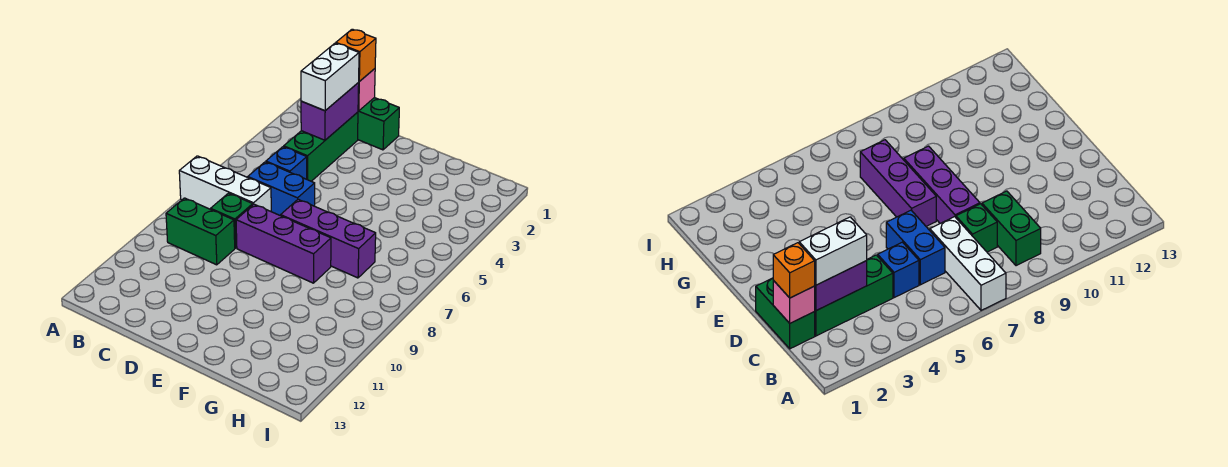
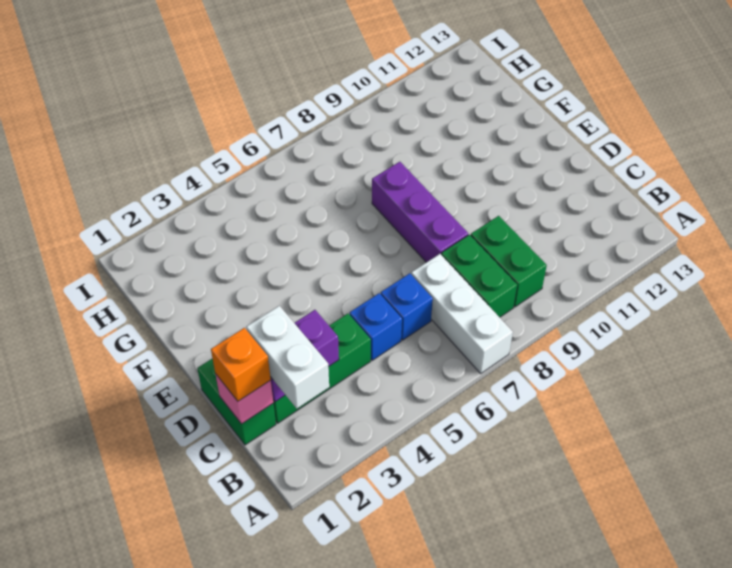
white 1x2 brick [301,43,359,111] -> white 1x2 brick turned to [246,306,329,408]
blue 1x2 brick [248,162,315,216] -> blue 1x1 brick [381,273,433,340]
green 1x1 brick [211,193,253,248] -> green 1x2 brick [441,235,517,317]
purple 1x3 brick [281,199,376,278] -> none

